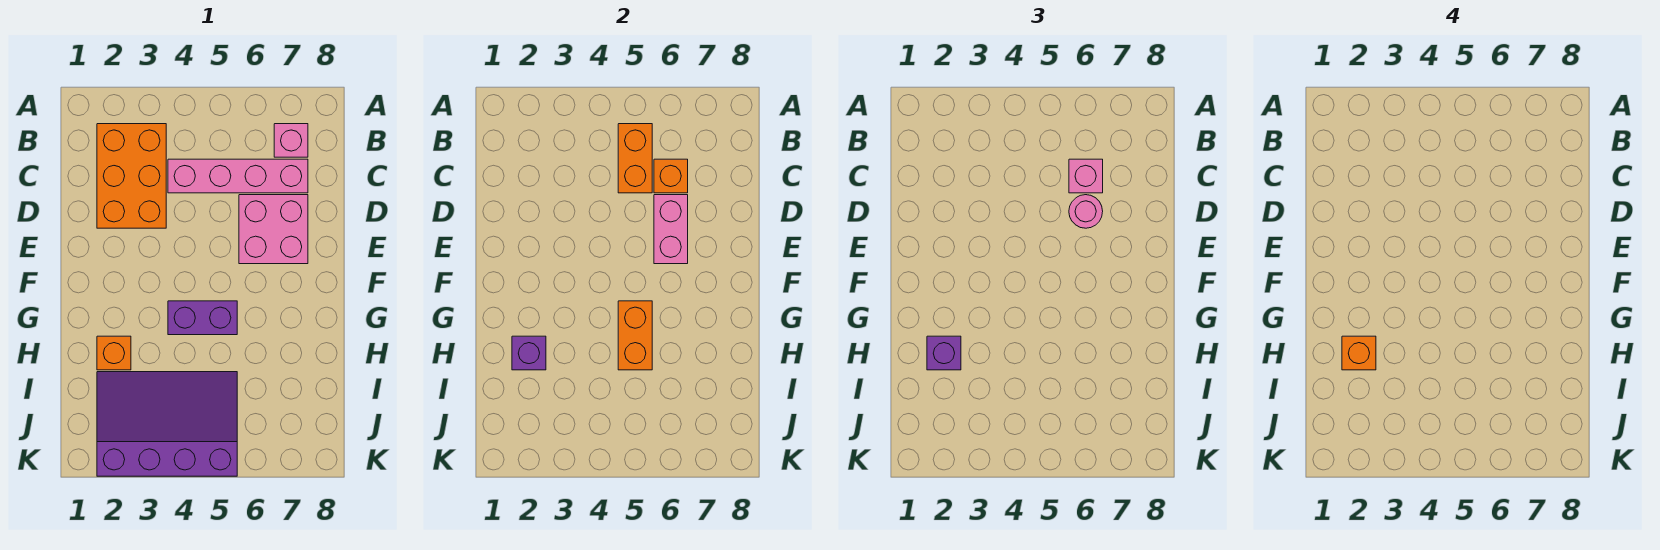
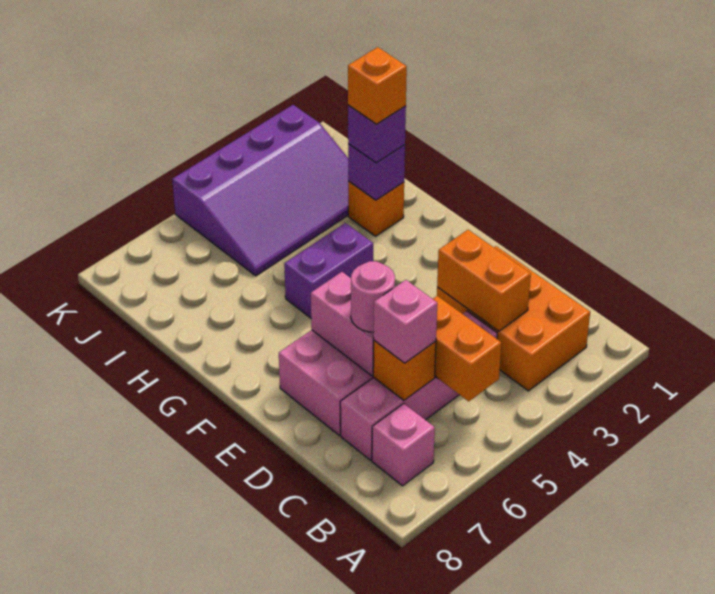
orange 1x2 brick [618,301,652,370] -> orange 1x2 brick moved to [437,230,531,331]

